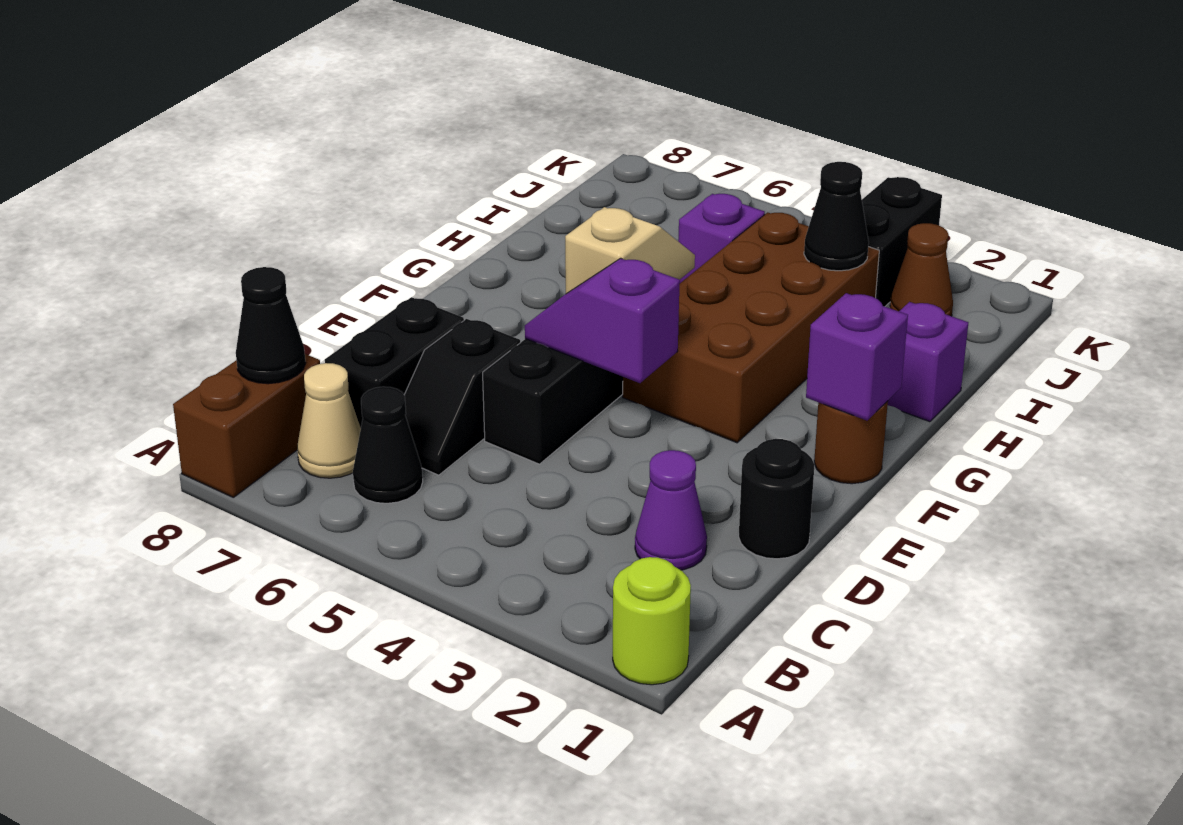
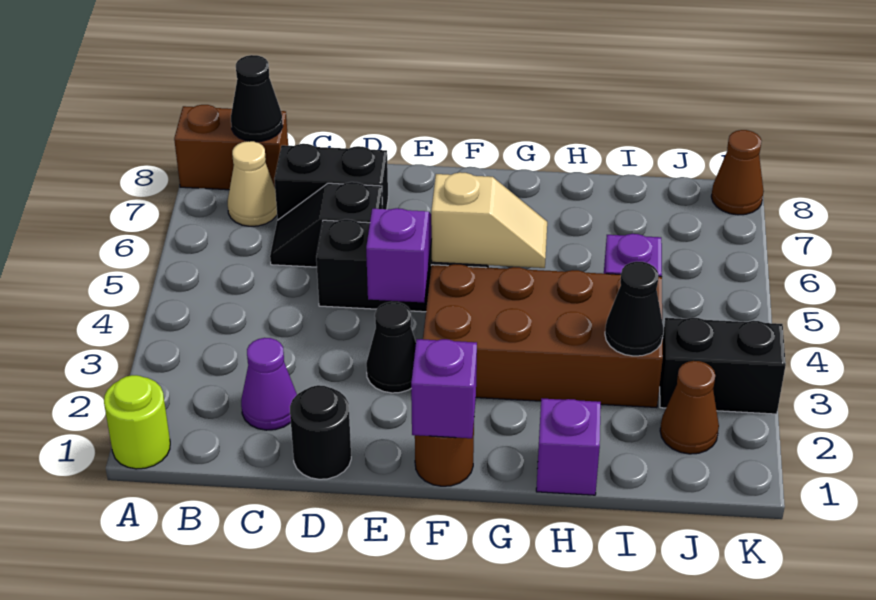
black 1x1 cone [353,387,423,503] -> black 1x1 cone moved to [366,302,416,393]
none -> brown 1x1 cone [711,130,764,215]

